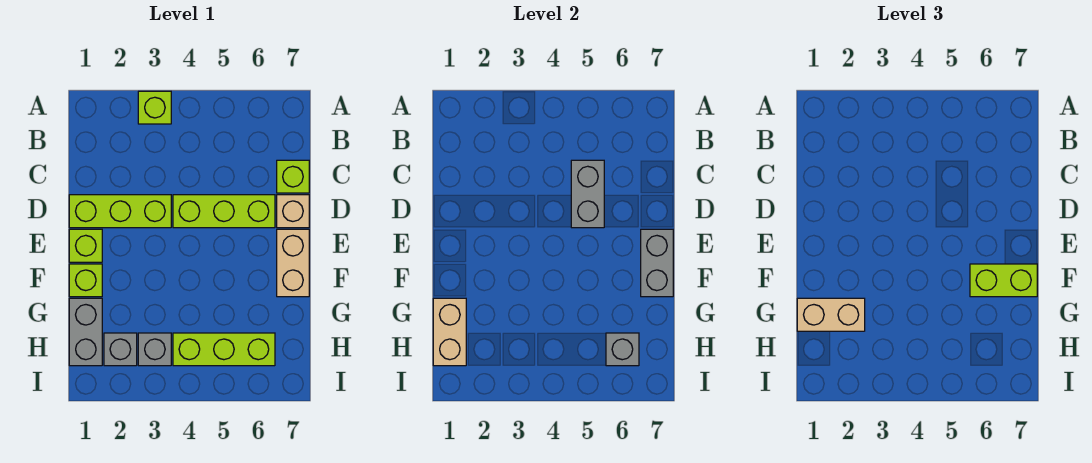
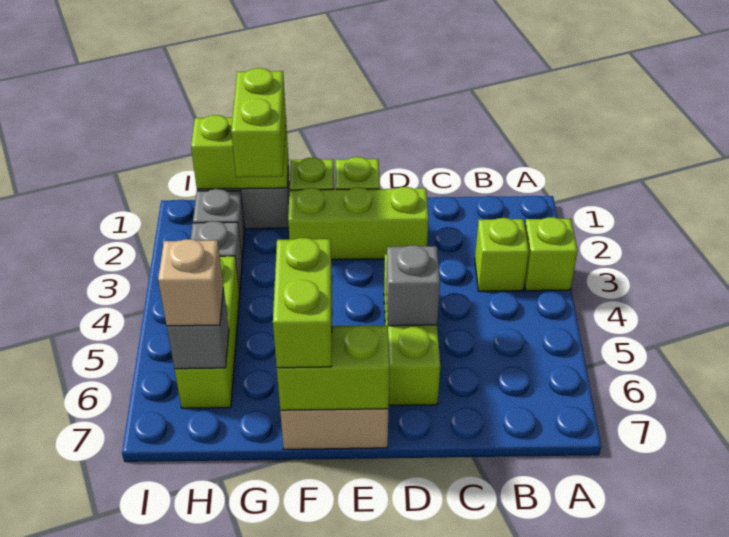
grey 1x2 brick [571,160,604,228] -> grey 1x1 brick [386,245,440,326]
lime 1x1 brick [277,160,309,193] -> lime 1x1 brick moved to [475,218,529,291]
lime 1x3 brick [69,195,171,228] -> lime 1x3 brick turned to [288,187,429,260]
tan 1x1 brick [277,195,309,228] -> tan 1x1 brick moved to [158,239,223,326]
grey 1x2 brick [641,229,673,297] -> lime 1x2 brick [277,326,390,410]
tan 1x2 brick [433,298,466,366] -> lime 1x2 brick [191,115,289,189]
tan 1x2 brick [797,298,865,331] -> lime 1x2 brick [231,68,286,177]

